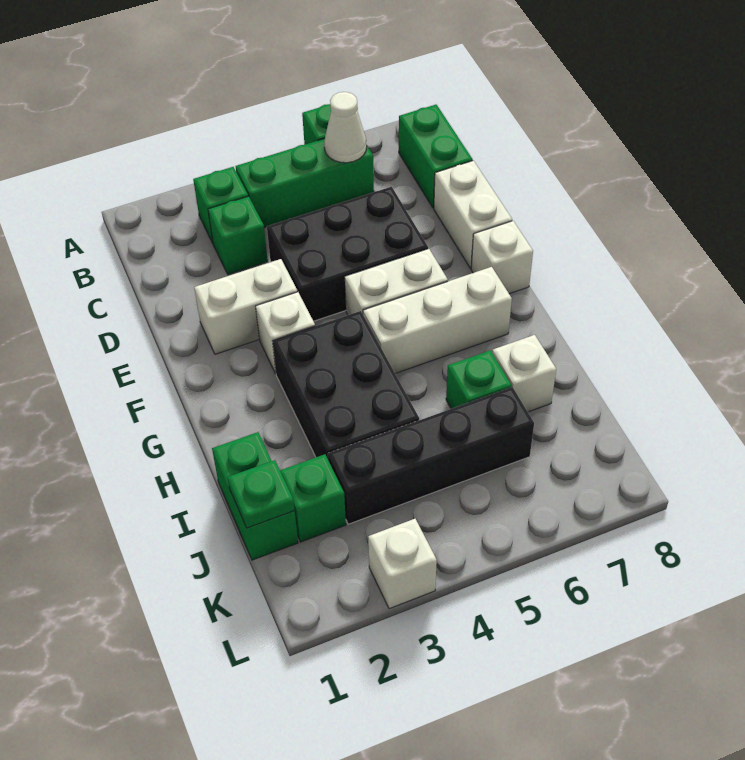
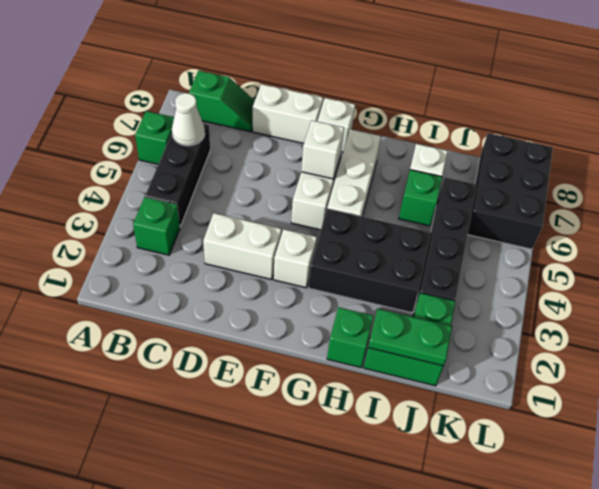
green 1x3 brick [236,139,374,228] -> black 1x3 brick [145,124,210,227]
green 1x2 brick [399,105,473,208] -> green 1x2 slope [189,70,255,132]
green 1x1 brick [208,196,268,275] -> green 1x1 brick moved to [327,307,374,368]
black 2x3 brick [267,187,428,321] -> black 2x3 brick moved to [468,133,553,249]
white 1x2 brick [194,259,297,354] -> white 1x2 brick turned to [203,213,282,280]
green 1x1 plate [228,460,295,528] -> green 1x2 plate [368,309,452,366]
white 1x1 brick [368,519,437,609] -> white 1x1 brick moved to [301,120,344,179]

